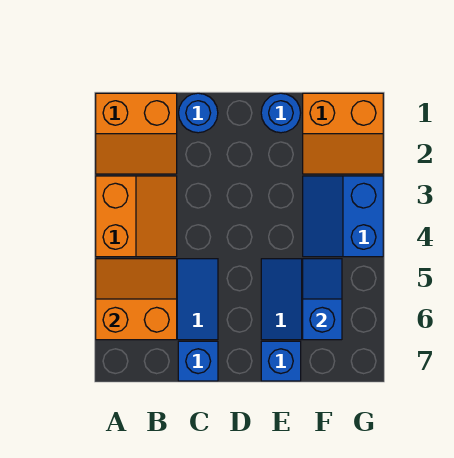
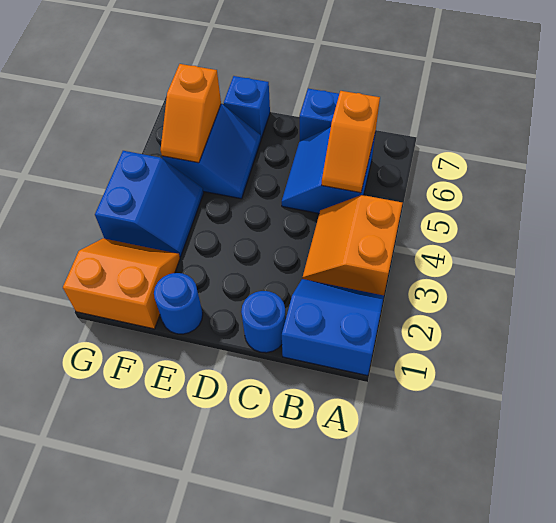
orange 2x2 slope [96,93,177,174] -> blue 2x2 slope [282,279,384,376]
orange 2x2 slope [96,259,177,340] -> orange 1x2 slope [322,91,380,193]
blue 1x2 slope [303,259,342,340] -> orange 1x2 slope [161,64,221,163]

